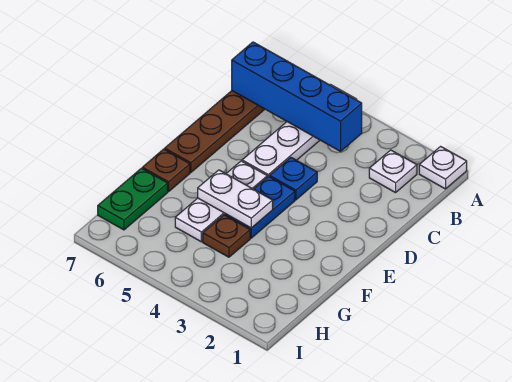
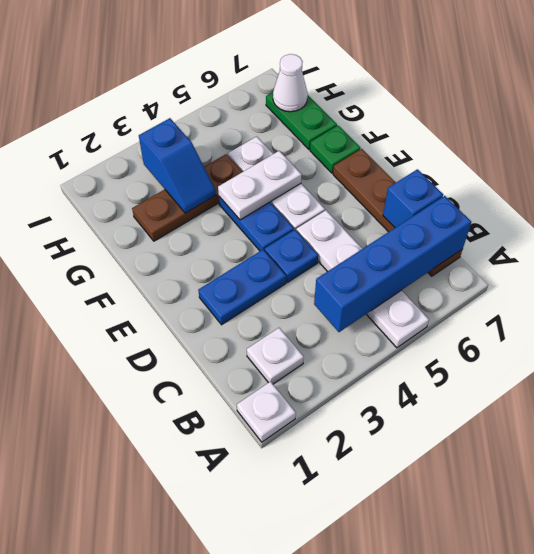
none -> blue 1x1 brick [383,169,443,228]
none -> blue 1x2 plate [198,250,286,325]
brown 1x1 plate [142,149,190,192] -> green 1x1 plate [310,126,360,173]
none -> blue 1x2 slope [139,118,216,213]
brown 1x1 plate [203,215,250,257] -> brown 1x3 plate [132,154,242,241]
none -> white 1x1 cone [273,54,308,112]

